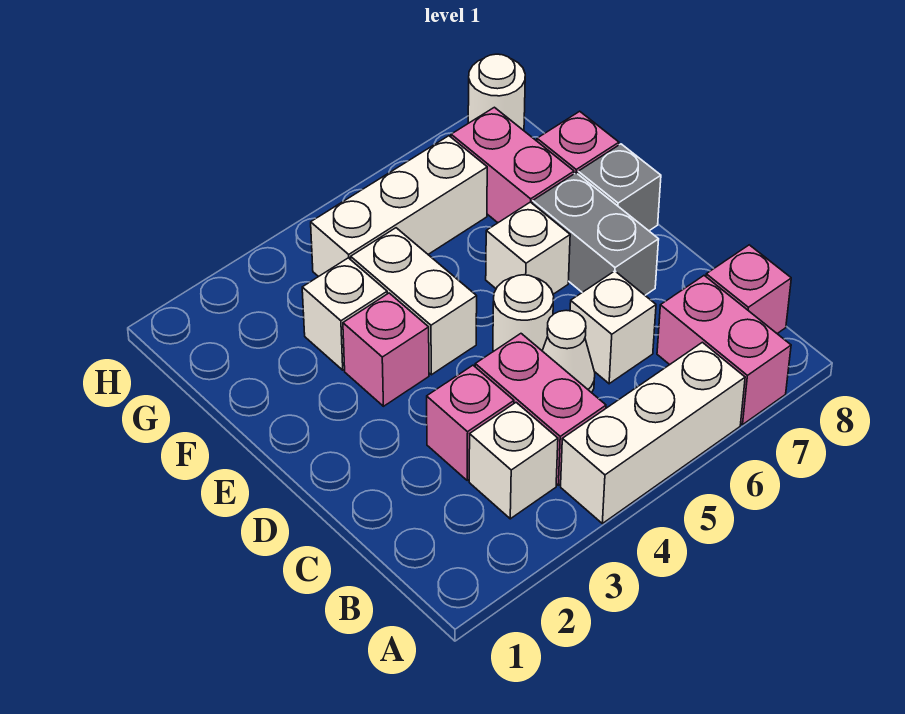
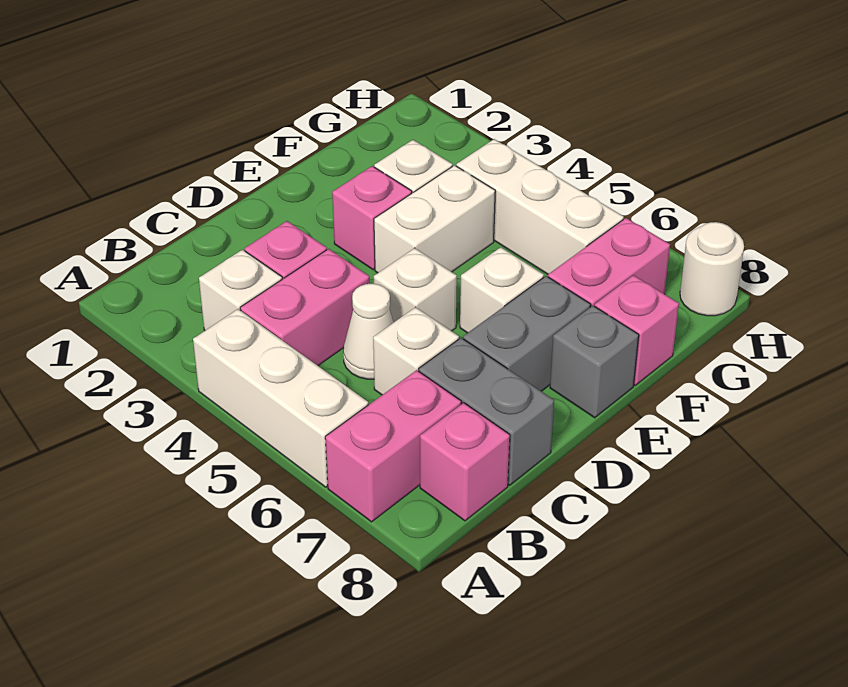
none -> grey 1x2 brick [419,338,554,485]
white 1x1 round brick [493,275,554,351] -> white 1x1 brick [374,248,457,331]

